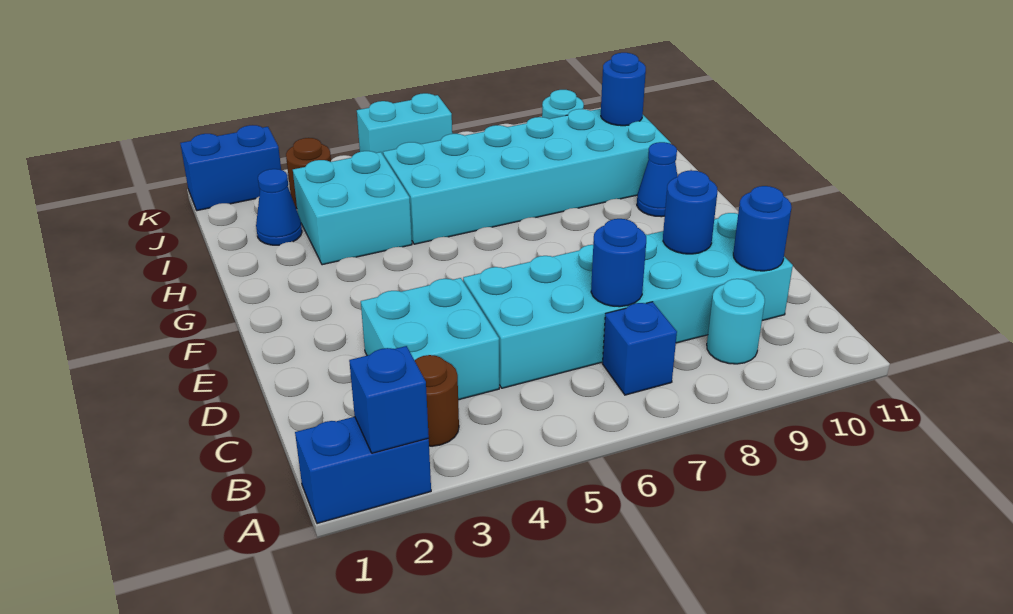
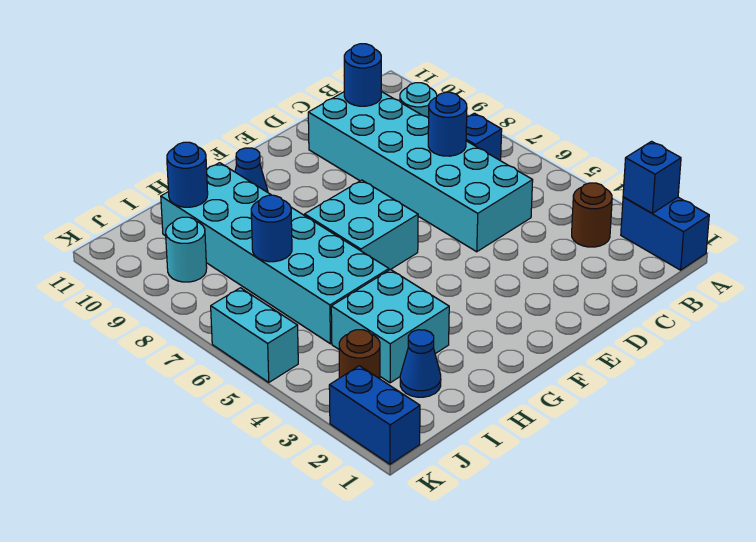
cyan 2x2 brick [361,278,499,400] -> cyan 2x2 brick moved to [305,180,418,270]
blue 1x1 round brick [663,170,718,254] -> blue 1x1 round brick moved to [251,195,292,262]

